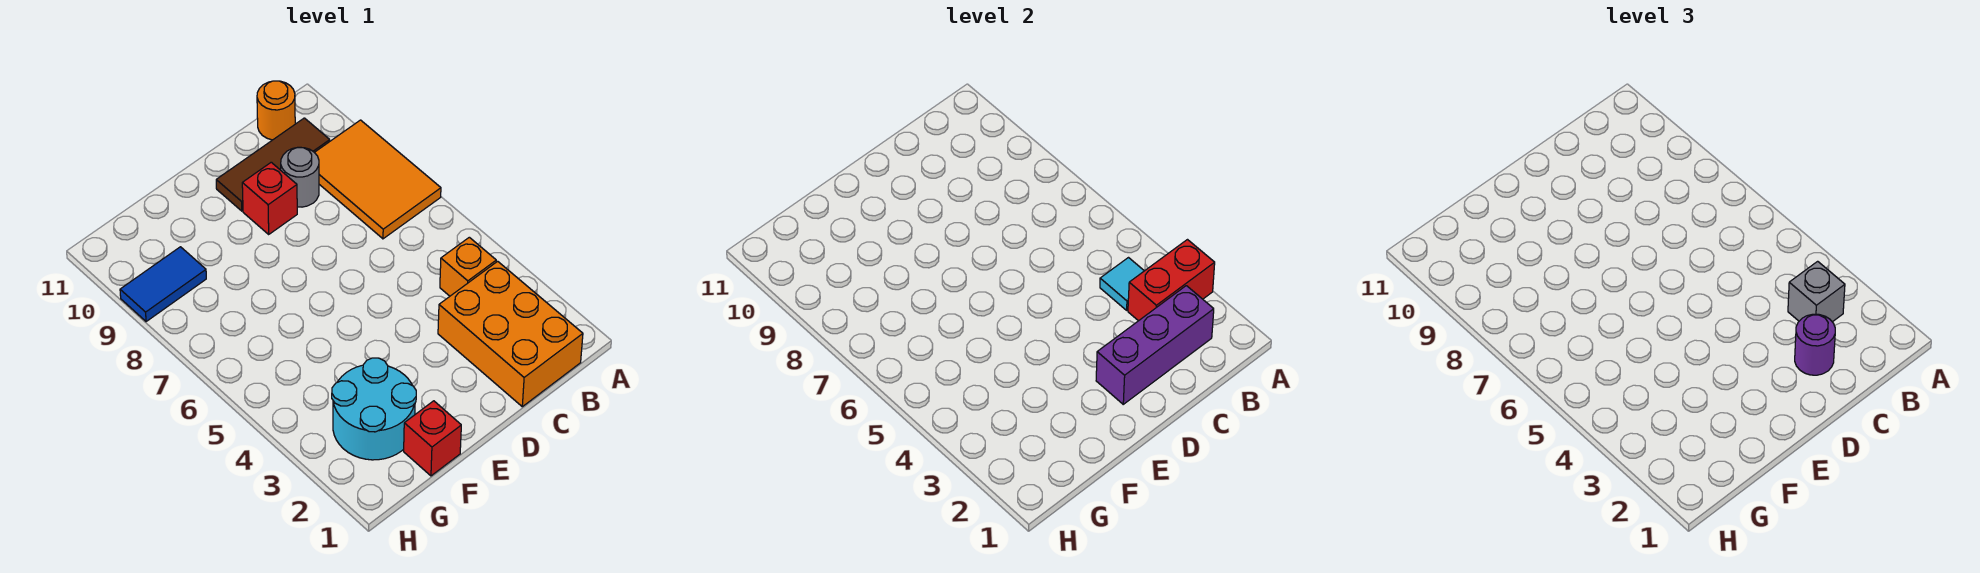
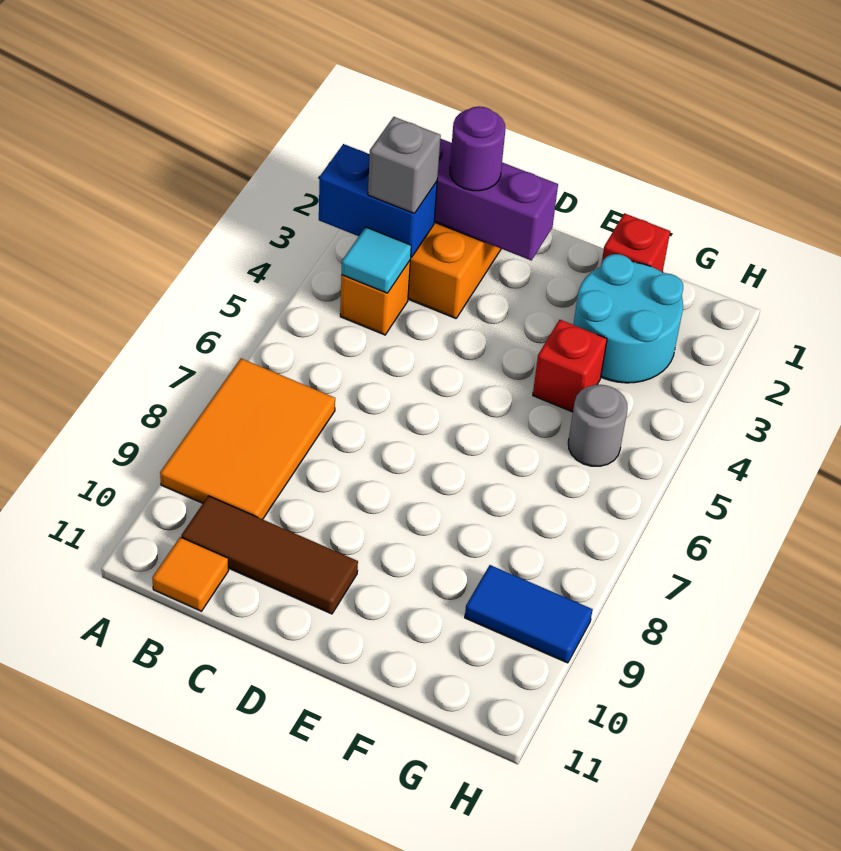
red 1x2 brick [1128,240,1215,321] -> blue 1x2 brick [319,144,437,257]
orange 1x1 round brick [257,81,295,140] -> orange 1x1 tile [152,537,229,611]
grey 1x1 round brick [281,147,319,207] -> grey 1x1 round brick moved to [568,385,628,466]
red 1x1 brick [242,162,297,234] -> red 1x1 brick moved to [533,320,607,412]

